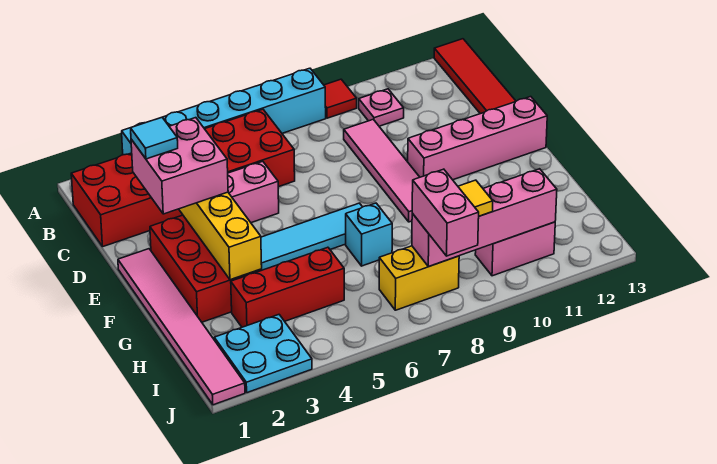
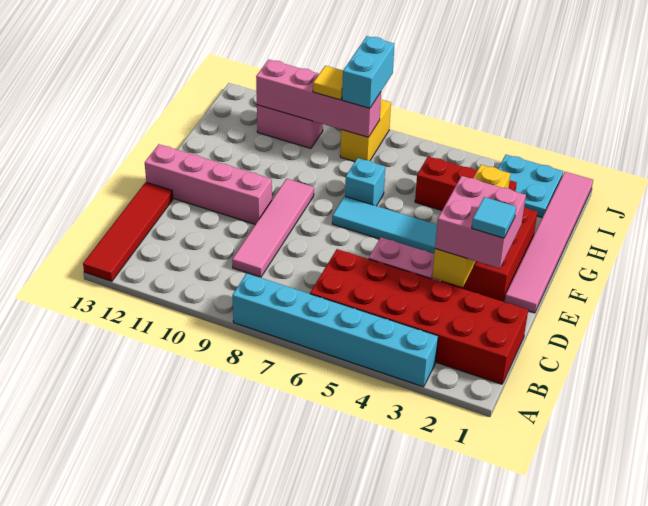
red 1x1 tile [324,79,357,118] -> none
pink 1x1 plate [359,89,404,126] -> none
yellow 1x2 brick [379,246,459,310] -> yellow 1x2 brick turned to [340,100,391,162]
pink 1x2 brick [412,169,479,256] -> cyan 1x2 brick [342,36,395,108]

